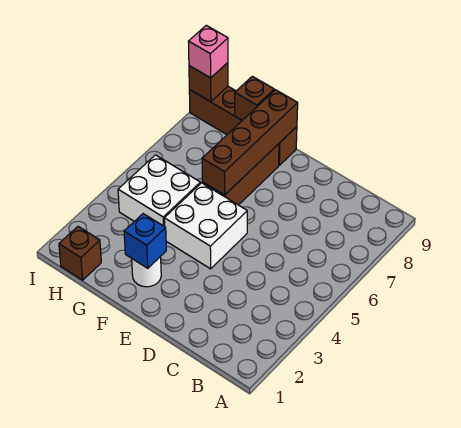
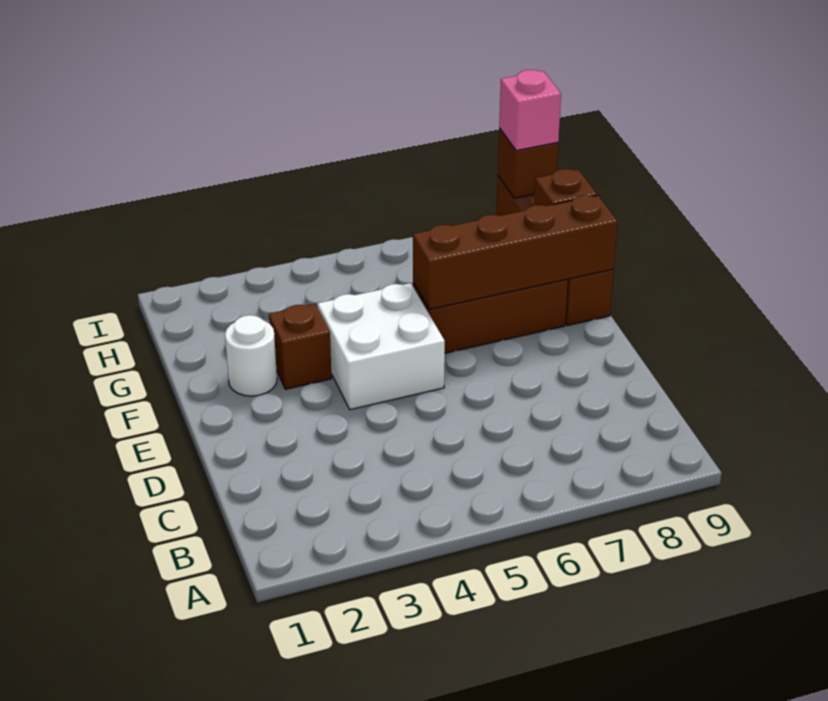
blue 1x1 brick [124,214,166,268] -> none
white 2x2 brick [118,155,200,227] -> none
brown 1x1 brick [59,227,101,280] -> brown 1x1 brick moved to [269,304,332,389]

